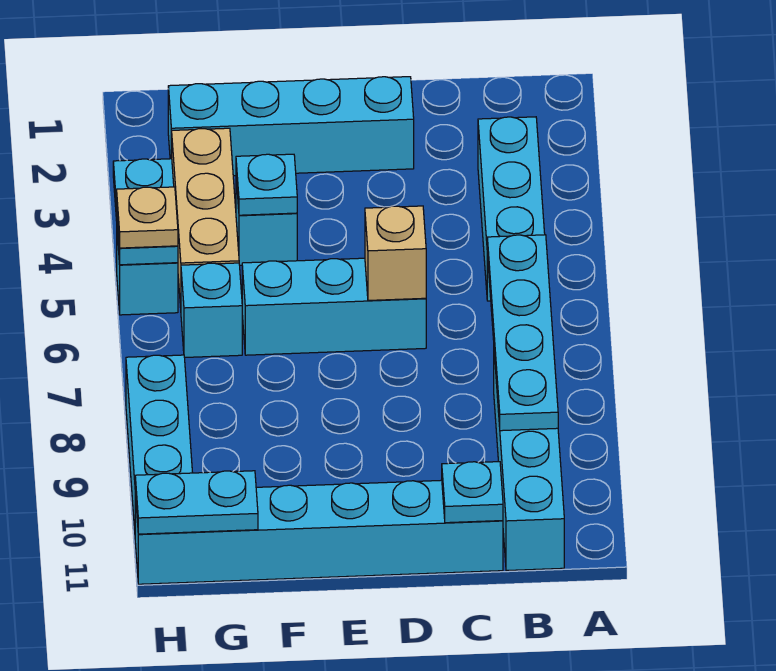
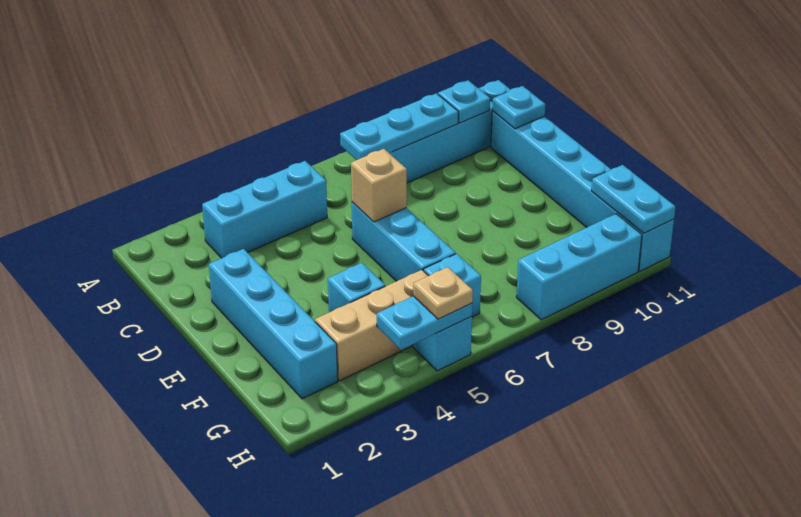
cyan 1x4 plate [487,235,558,431] -> cyan 1x3 plate [340,93,458,160]
cyan 1x1 plate [236,154,297,215] -> cyan 1x1 plate moved to [438,80,490,123]

